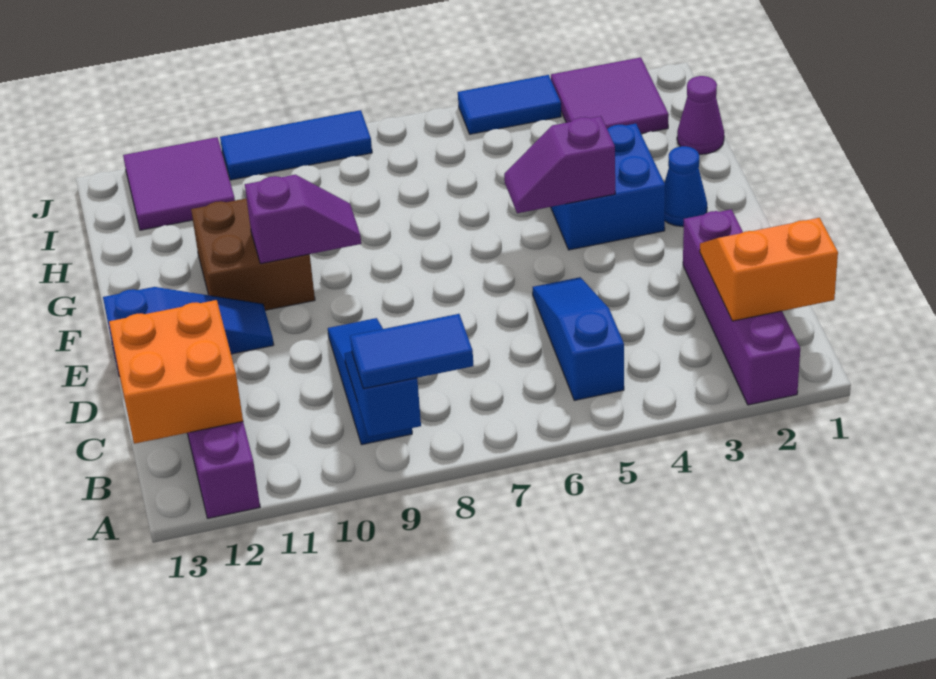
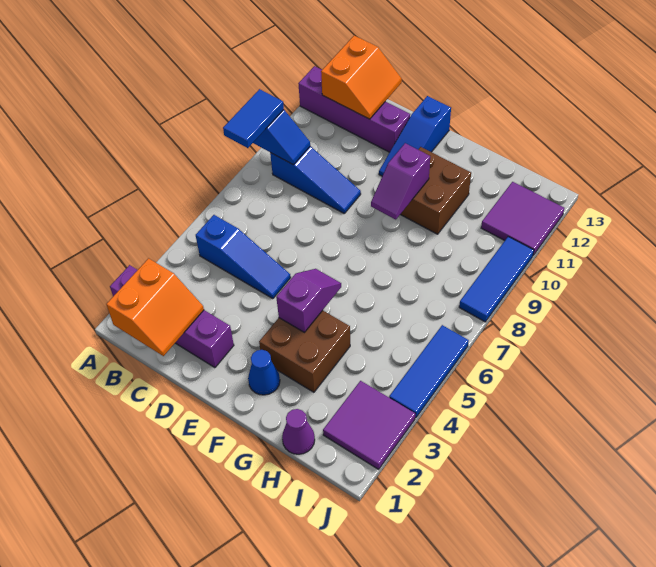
orange 2x2 brick [109,300,243,444] -> orange 2x2 slope [321,36,402,119]
blue 2x2 brick [551,124,665,250] -> brown 2x2 brick [259,310,350,392]
blue 1x2 tile [458,75,561,134] -> blue 1x3 tile [389,325,469,418]

